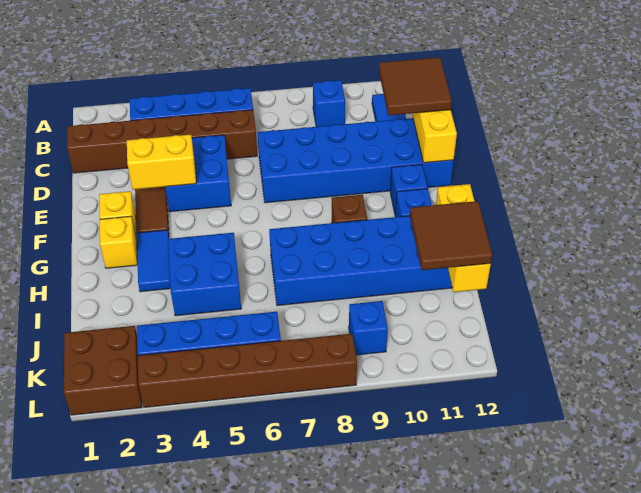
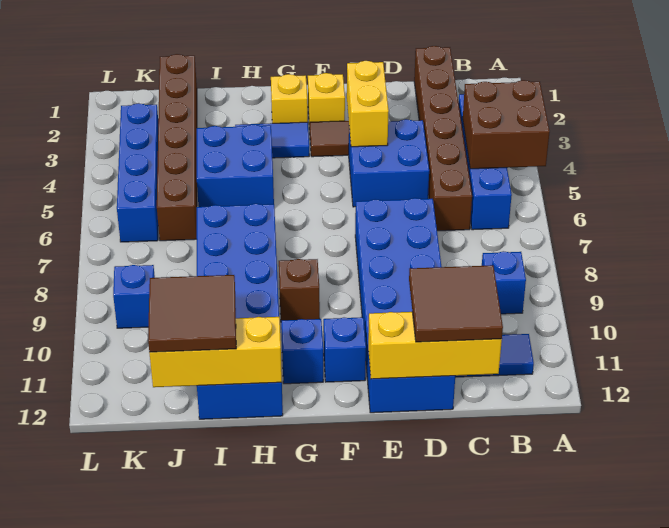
brown 2x2 brick [64,326,142,415] -> brown 2x2 brick moved to [463,80,550,169]
brown 1x6 brick [138,334,357,407] -> brown 1x6 brick moved to [157,54,197,241]

